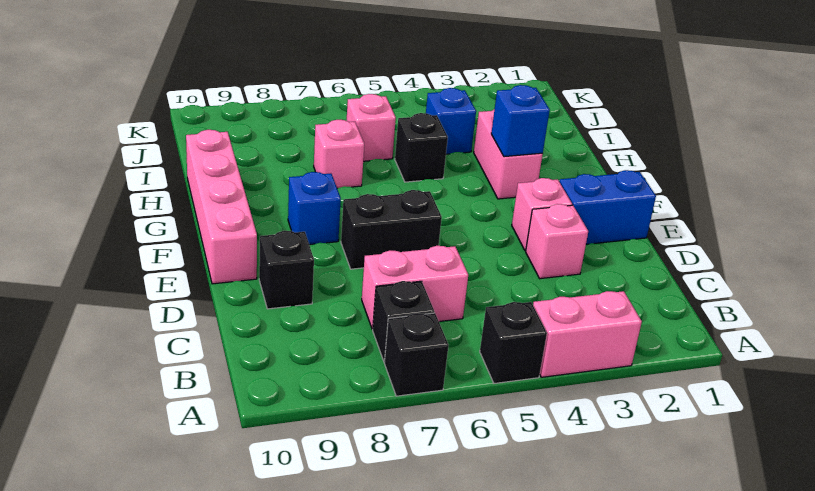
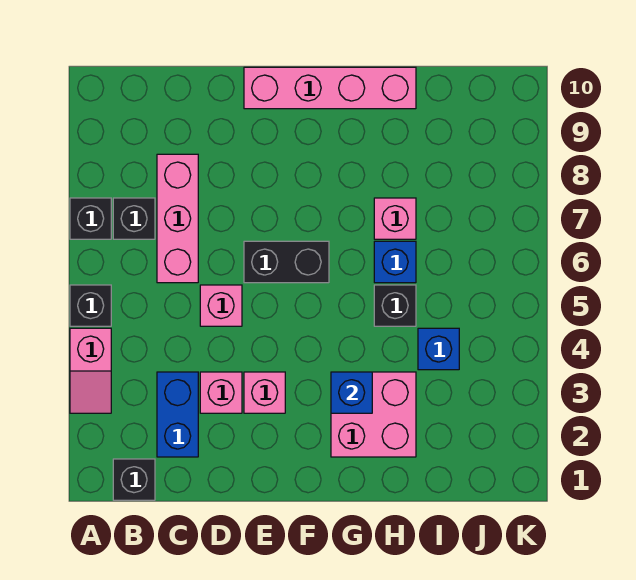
pink 1x2 brick [533,291,642,377] -> pink 1x2 slope [70,328,111,413]
pink 1x2 brick [362,246,468,329] -> pink 1x3 brick [157,154,198,283]
black 1x1 brick [259,231,314,309] -> black 1x1 brick moved to [113,459,155,500]
blue 1x2 brick [559,170,656,244] -> blue 1x2 brick moved to [157,372,198,457]
black 1x2 brick [341,190,442,269] -> black 1x2 brick turned to [244,241,329,283]
blue 1x1 brick [288,172,341,245] -> blue 1x1 brick moved to [374,241,416,283]
pink 1x2 brick [474,110,543,199] -> pink 2x2 brick [331,372,416,457]
pink 1x1 brick [347,94,396,161] -> pink 1x1 brick moved to [200,285,242,326]

